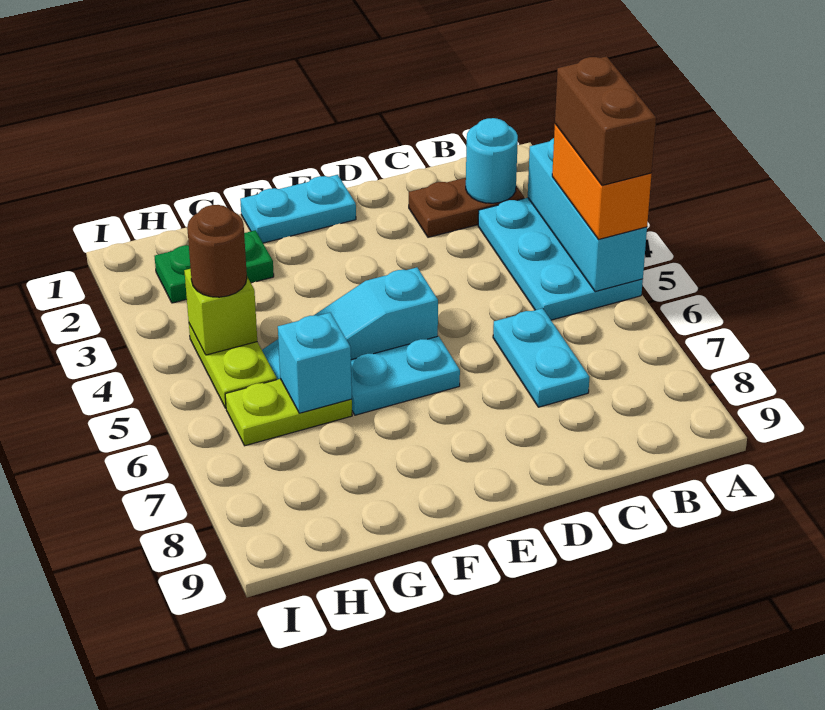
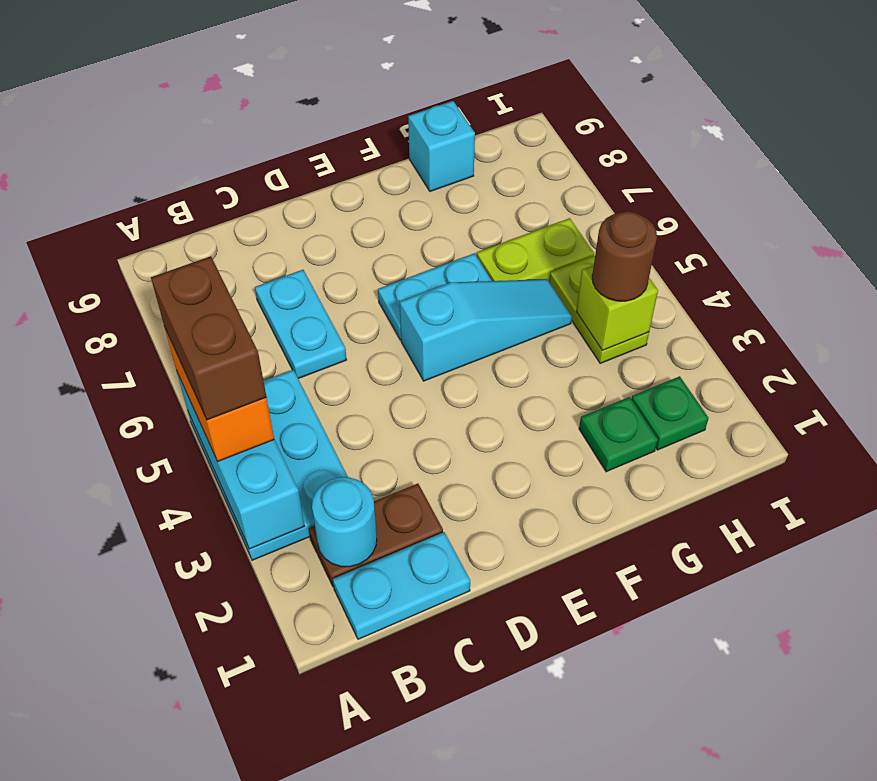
cyan 1x2 plate [240,175,356,243] -> cyan 1x2 plate moved to [333,532,470,639]
cyan 1x1 brick [278,313,352,413] -> cyan 1x1 brick moved to [408,101,475,192]

